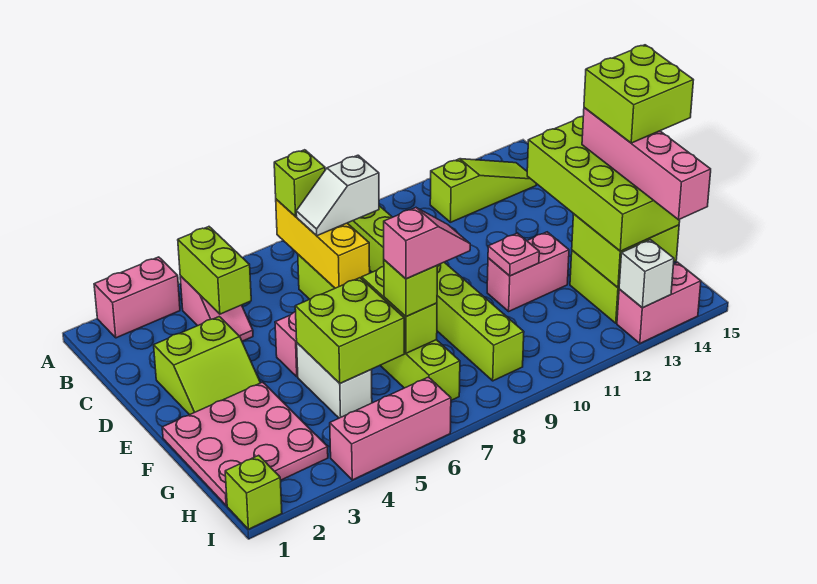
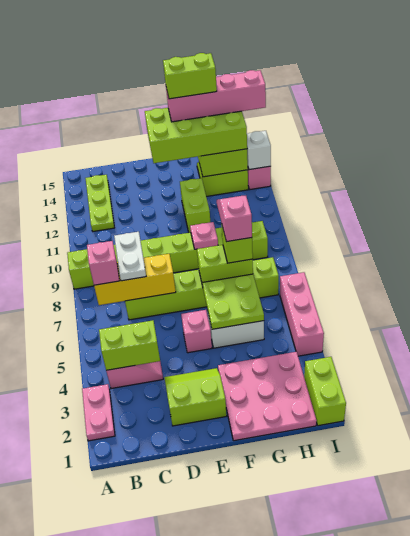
pink 1x2 brick [94,257,180,338] -> pink 1x2 plate [82,384,115,441]
lime 1x1 brick [274,150,325,217] -> pink 1x1 brick [87,241,119,285]
lime 1x3 slope [430,159,536,222] -> lime 1x3 plate [85,175,114,232]
white 1x2 slope [296,155,379,236] -> white 1x2 plate [114,232,146,281]
lime 2x2 slope [154,317,260,415] -> lime 2x2 slope turned to [164,368,227,426]
lime 2x2 brick [295,278,404,383] -> lime 2x2 plate [202,274,264,329]
pink 1x2 brick [487,232,569,311] -> lime 1x2 brick [180,178,210,233]
pink 1x1 plate [488,233,539,276] -> pink 1x1 plate moved to [190,222,218,249]
lime 2x2 brick [584,45,693,143] -> lime 1x2 brick [163,53,217,99]
lime 1x1 brick [225,455,282,529] -> lime 1x2 brick [304,357,346,426]

